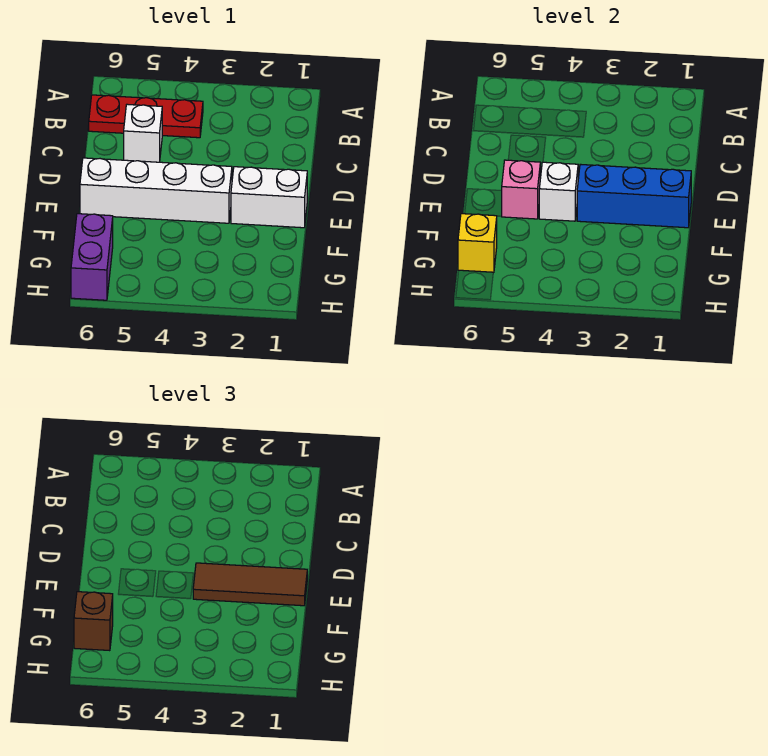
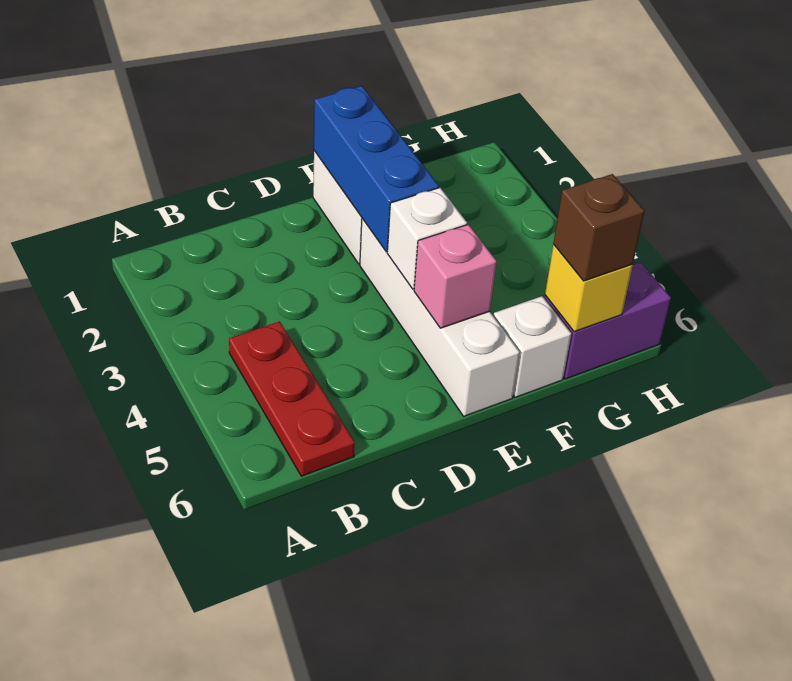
white 1x1 brick [124,104,162,162] -> white 1x1 brick moved to [494,296,571,398]
brown 1x3 tile [193,563,307,606] -> none

